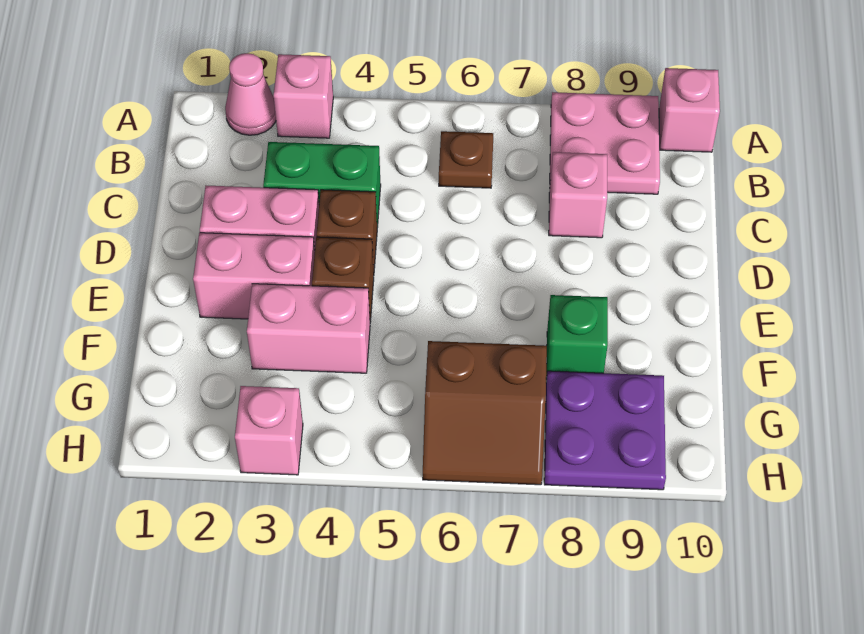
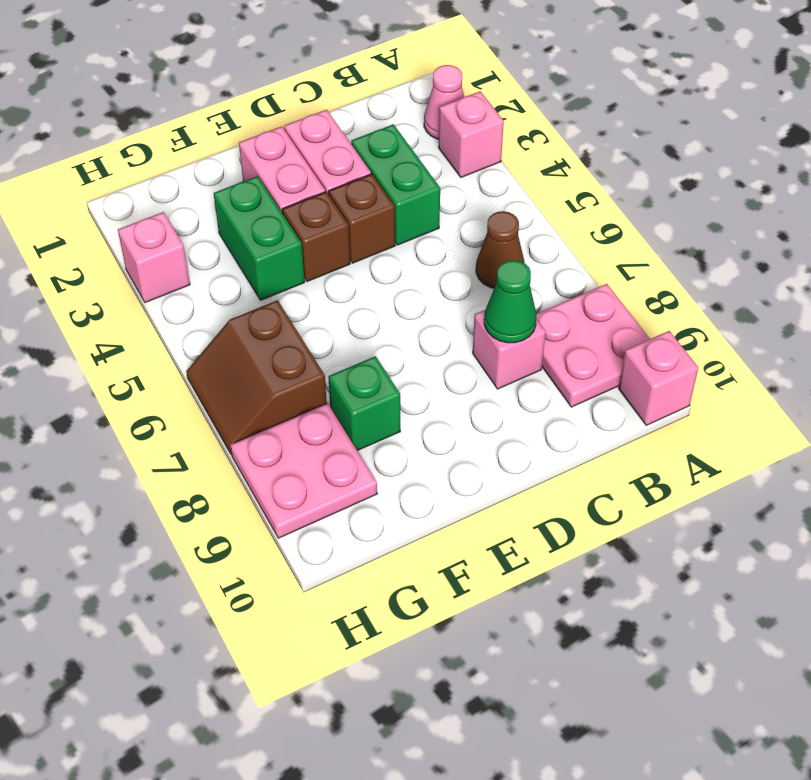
brown 1x1 plate [439,131,493,188] -> brown 1x1 cone [476,211,524,288]
none -> green 1x1 cone [484,260,537,343]
pink 1x2 brick [247,284,370,373] -> green 1x2 brick [214,176,305,300]
purple 2x2 plate [544,371,666,490] -> pink 2x2 plate [230,403,377,538]

